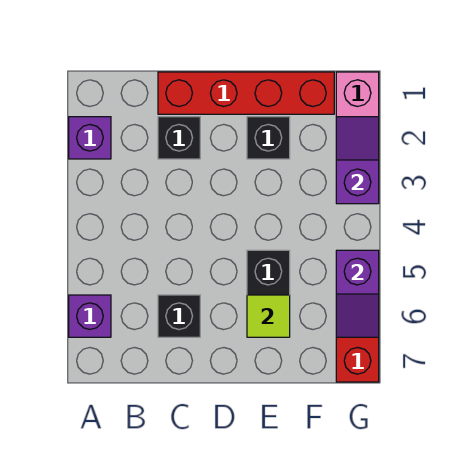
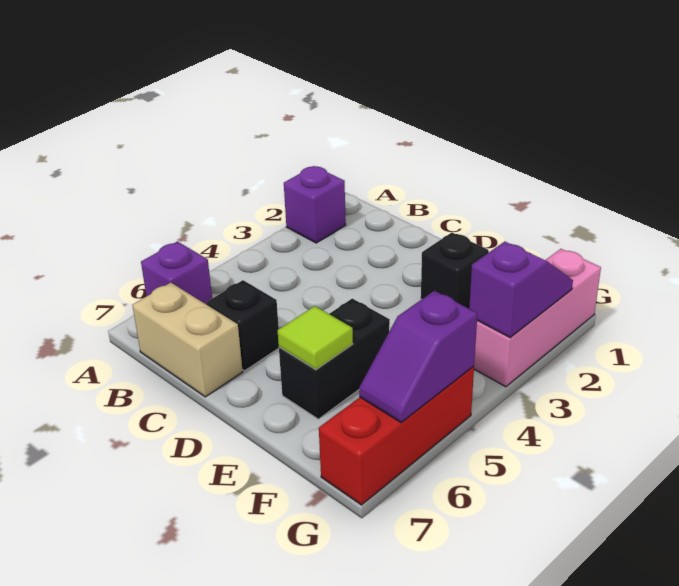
none -> tan 1x2 brick [132,283,243,397]
red 1x4 brick [158,72,334,114] -> none
black 1x1 brick [158,117,200,159] -> none

